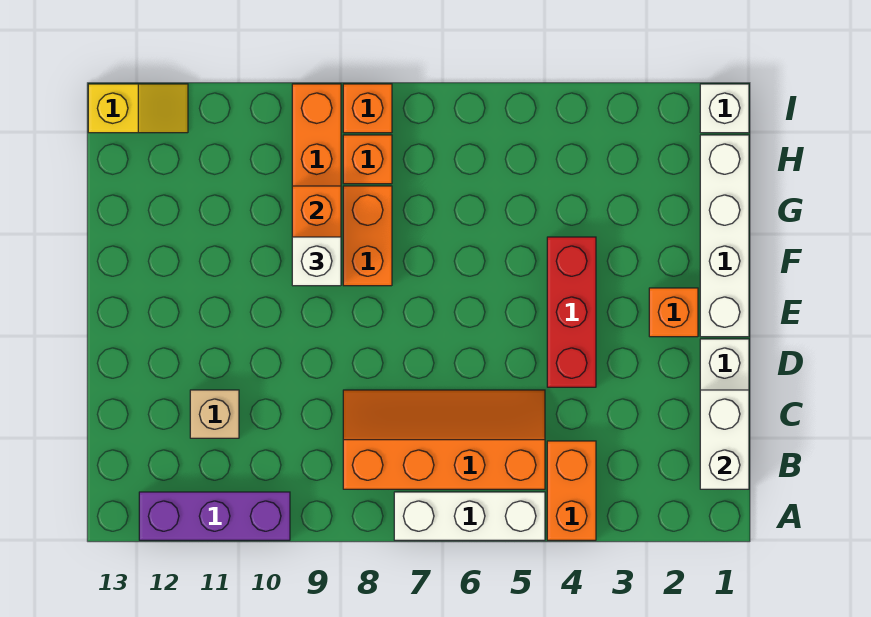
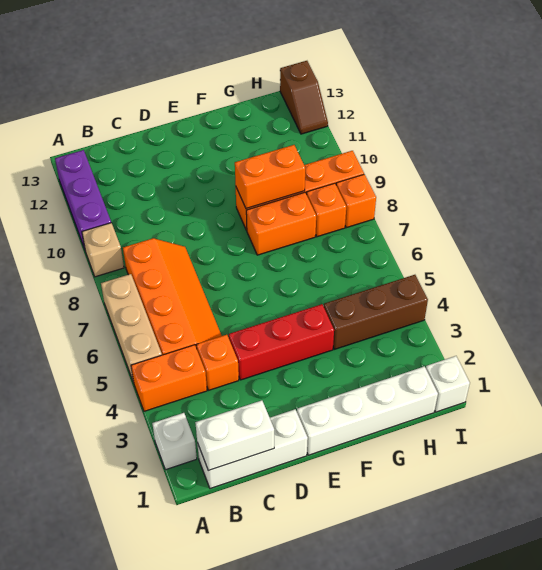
white 1x3 brick [394,492,545,540] -> tan 1x3 brick [101,274,162,382]
tan 1x1 brick [190,390,239,438] -> tan 1x1 brick moved to [82,223,124,277]
orange 1x1 brick [649,288,698,337] -> orange 1x1 brick moved to [196,335,239,390]
white 1x1 brick [292,237,341,286] -> white 1x1 brick moved to [152,413,197,470]
none -> brown 1x3 brick [324,275,428,349]
yellow 1x2 slope [88,84,188,133] -> brown 1x2 slope [280,61,328,134]

